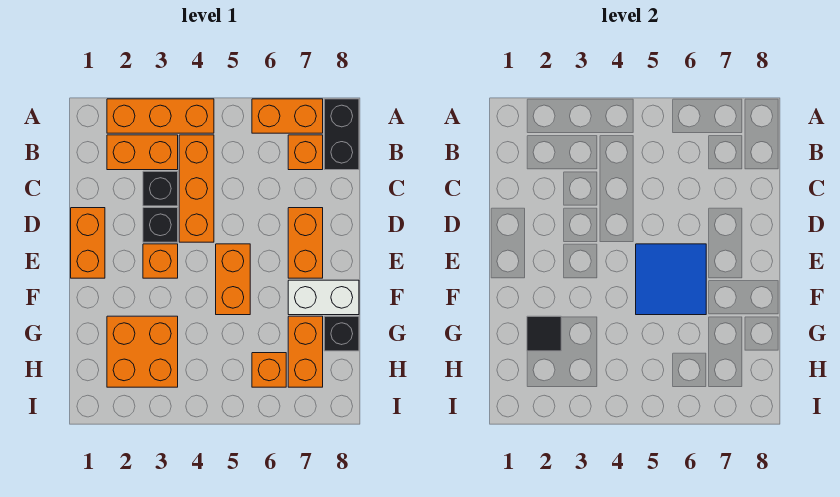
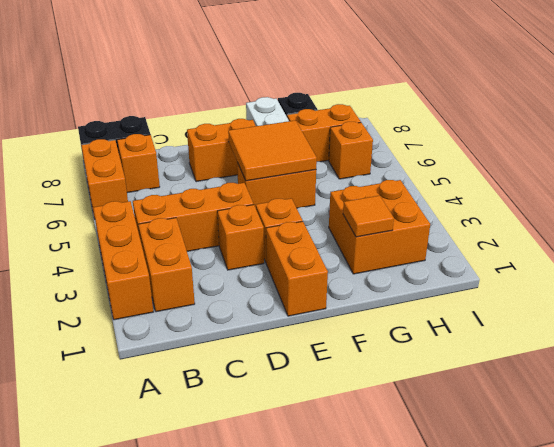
black 1x1 brick [143,171,178,206] -> none
orange 1x2 brick [71,208,105,278] -> orange 1x2 brick turned to [266,221,328,316]
black 1x1 brick [143,208,178,242] -> orange 1x1 brick [217,205,264,270]
blue 2x2 tile [636,244,706,315] -> orange 2x2 tile [228,120,317,181]
black 1x1 tile [527,316,561,351] -> orange 1x1 tile [343,195,394,237]

